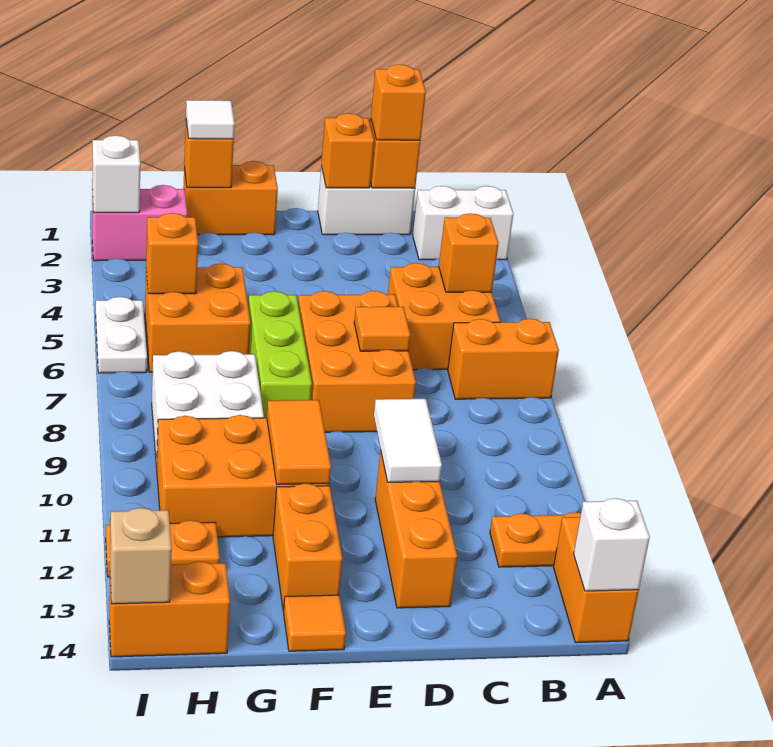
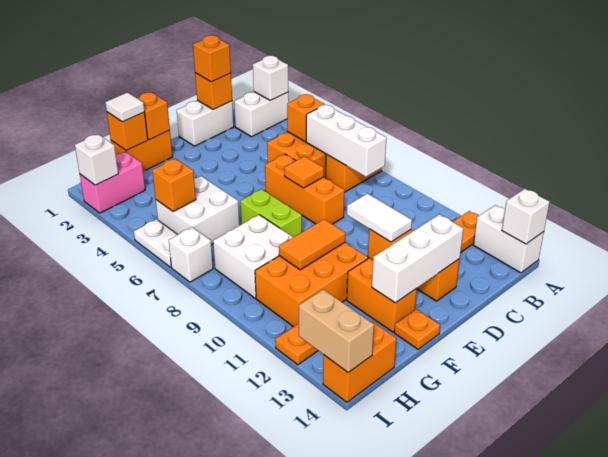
none -> white 1x1 brick [253,56,288,100]
orange 1x2 brick [554,517,639,643] -> white 1x2 brick [473,205,544,273]
none -> white 1x3 brick [306,105,386,177]
orange 1x1 brick [321,113,374,188] -> orange 1x1 brick moved to [137,93,170,140]
orange 2x3 brick [298,291,416,432] -> orange 1x3 brick [265,154,344,224]
none -> white 1x3 brick [372,214,463,303]
lime 1x3 brick [248,291,312,418] -> lime 1x2 brick [240,189,302,237]
orange 1x2 tile [267,400,331,485] -> orange 1x2 tile turned to [279,219,345,270]
orange 1x1 tile [284,595,346,651] -> orange 1x1 plate [394,309,440,349]
orange 2x2 brick [145,264,251,372] -> white 2x2 brick [156,176,240,245]
none -> white 1x1 brick [169,227,213,282]
tan 1x1 brick [110,508,172,604] -> tan 1x2 brick [299,289,374,373]

